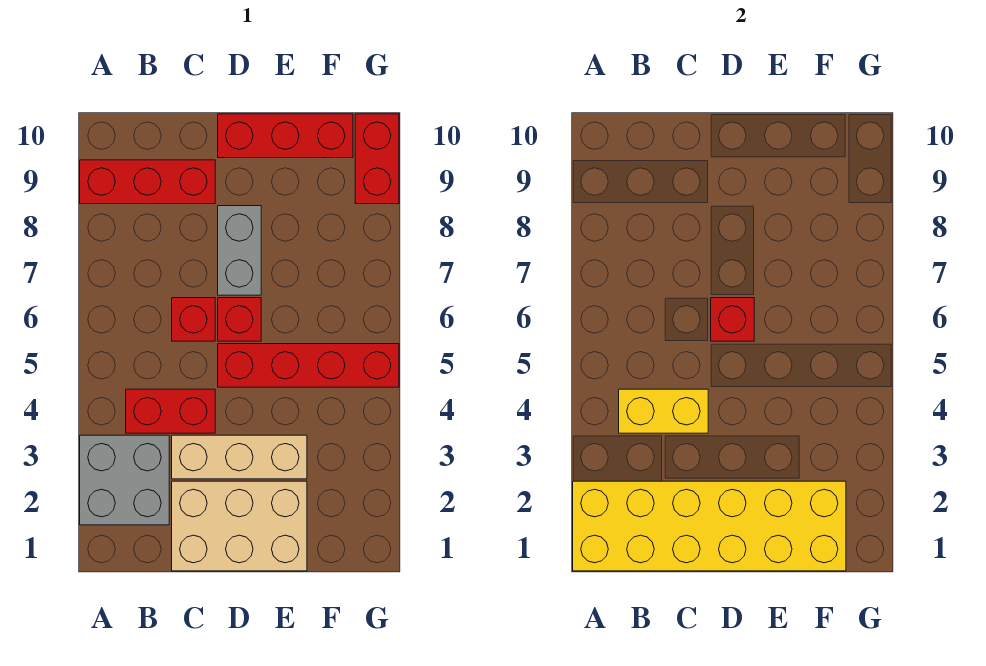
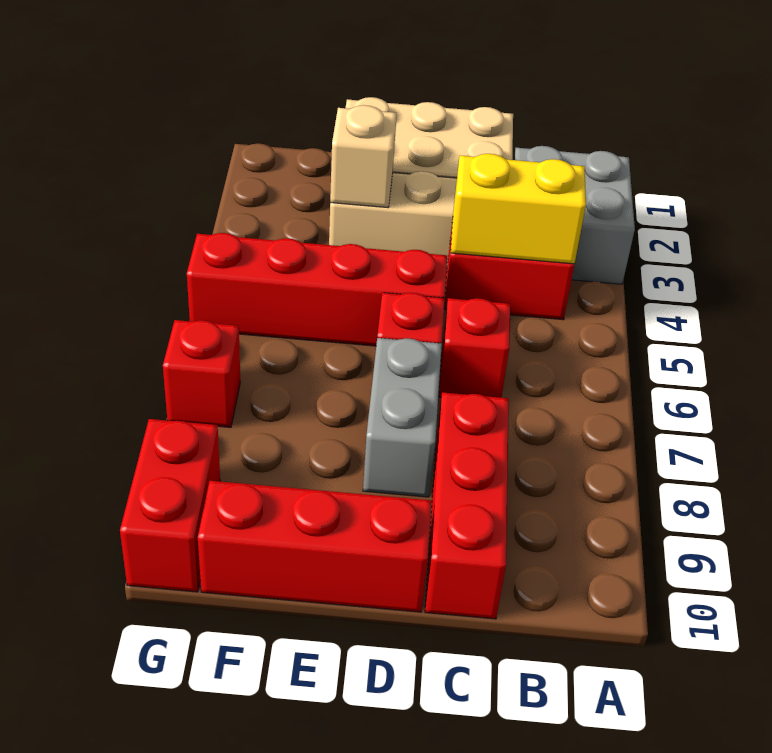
yellow 2x6 brick [573,481,846,571] -> none
red 1x3 brick [80,160,215,204] -> red 1x3 brick turned to [425,392,509,619]
red 1x1 brick [711,298,754,341] -> red 1x1 brick moved to [163,320,240,427]
none -> tan 1x1 brick [330,105,397,208]

